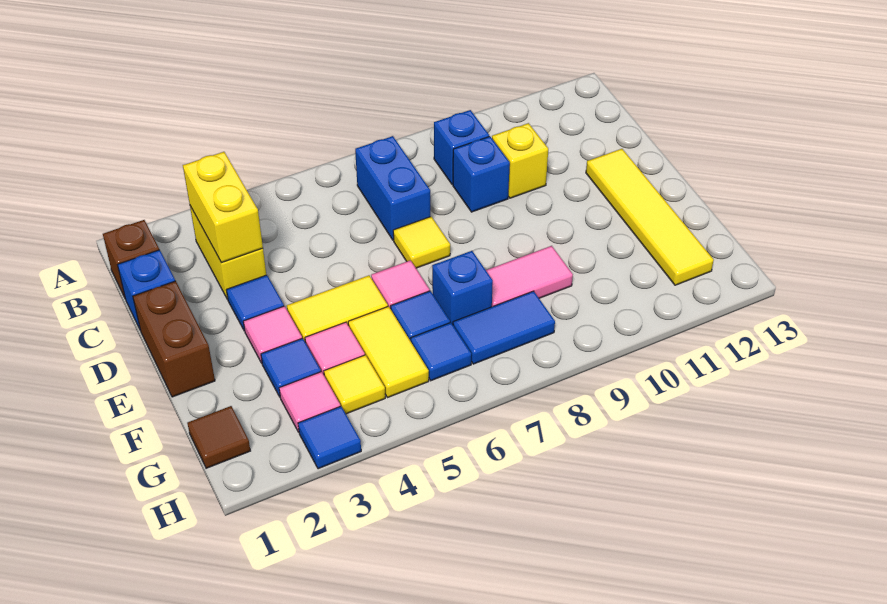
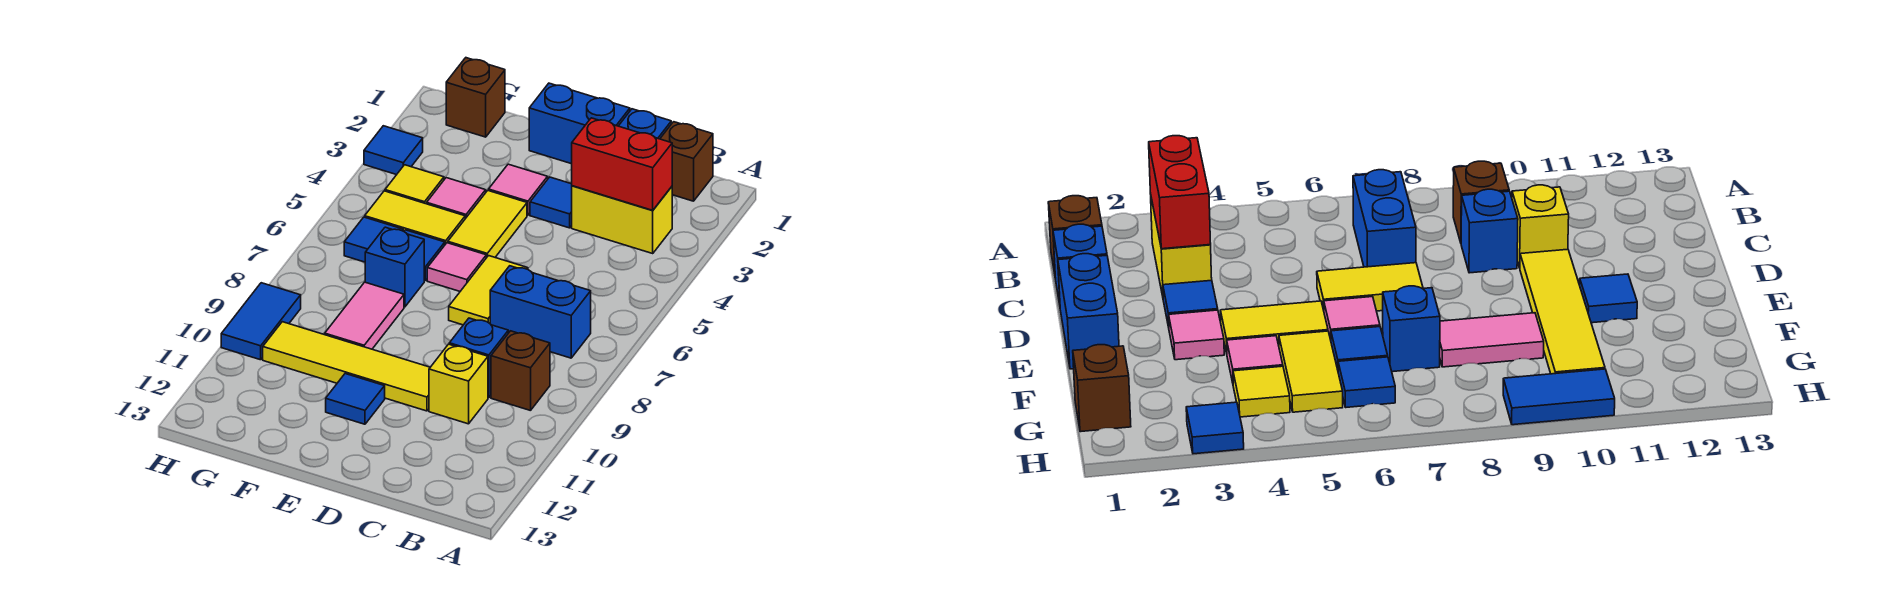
yellow 1x2 brick [183,152,263,263] -> red 1x2 brick [572,118,672,210]
blue 1x1 brick [434,110,489,185] -> brown 1x1 brick [491,331,550,411]
brown 1x2 brick [133,281,215,397] -> blue 1x2 brick [529,83,630,164]
yellow 1x1 tile [393,217,450,268] -> yellow 1x2 tile [449,256,528,325]
yellow 1x4 tile [586,149,714,285] -> yellow 1x4 tile moved to [263,322,430,411]
blue 1x1 tile [261,338,321,397] -> blue 1x1 tile moved to [326,374,385,424]
brown 1x1 tile [187,406,250,468] -> brown 1x1 brick [446,58,505,137]
pink 1x1 tile [279,372,340,432] -> none
blue 1x2 tile [453,291,555,364] -> blue 1x2 tile moved to [221,283,301,360]

